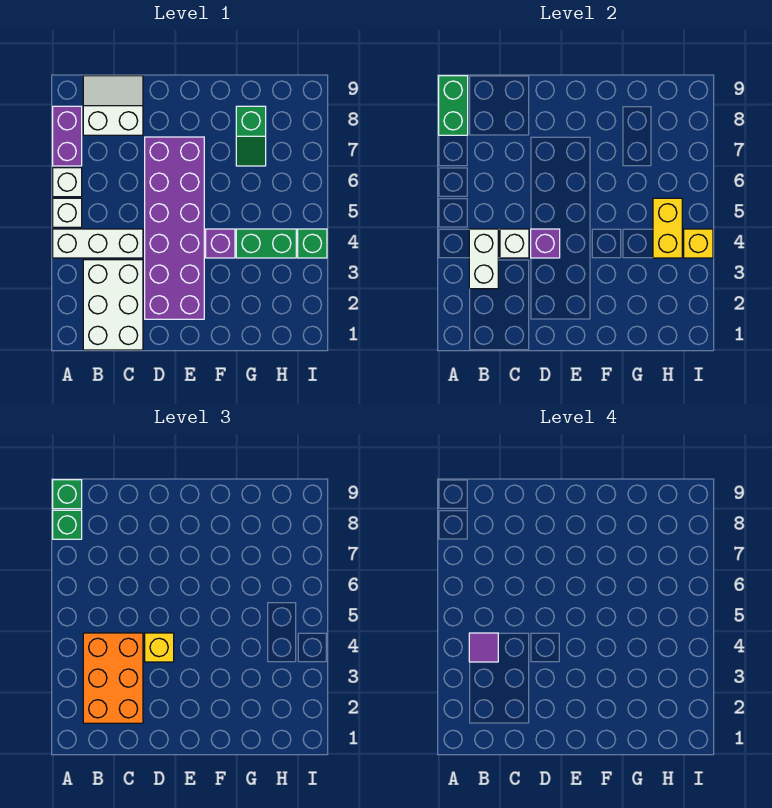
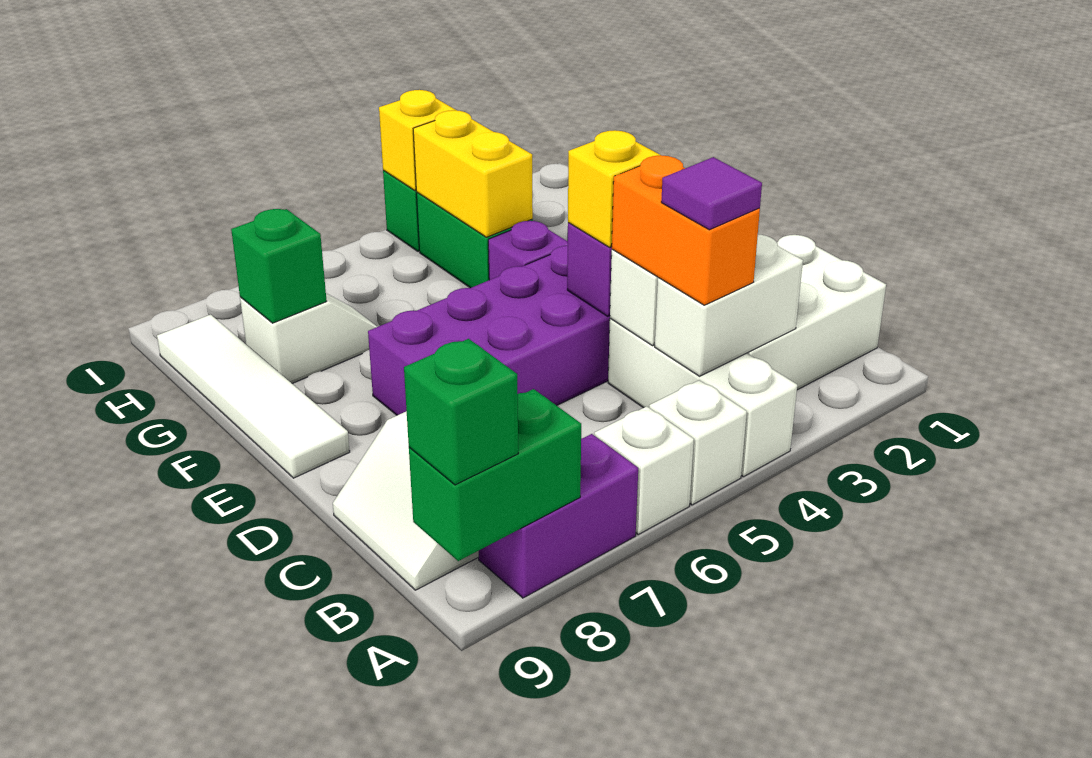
green 1x1 brick [53,510,82,539] -> green 1x1 brick moved to [231,209,327,323]
orange 2x3 brick [83,633,143,723] -> orange 1x2 brick [612,155,760,305]
none -> white 1x4 tile [157,315,350,478]
green 1x2 slope [236,106,266,166] -> white 1x2 slope [240,293,377,383]
yellow 1x2 brick [653,198,682,258] -> yellow 1x2 brick turned to [413,110,533,237]

